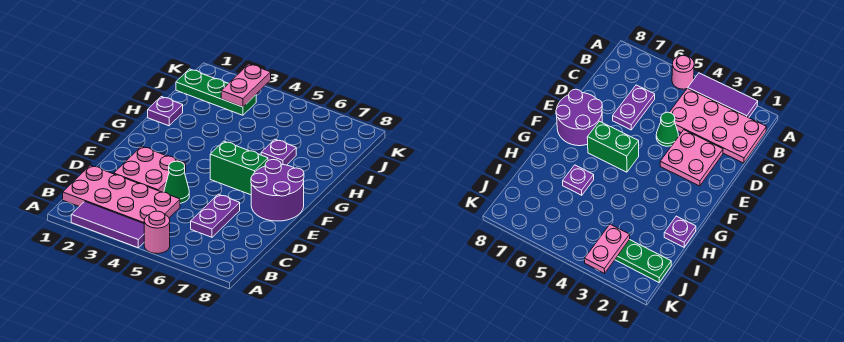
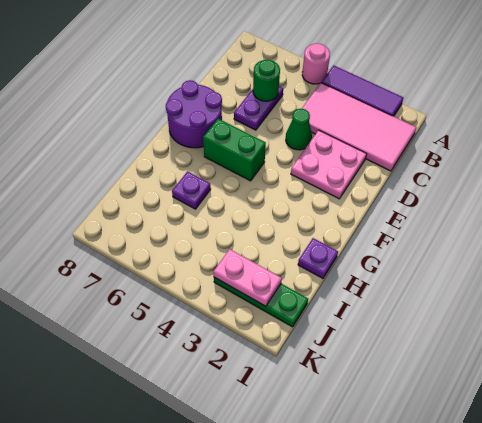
pink 2x4 plate [63,165,180,223] -> pink 2x4 tile [302,83,417,171]
none -> green 1x1 round brick [253,60,280,101]
pink 1x2 plate [221,64,271,107] -> pink 1x2 plate turned to [214,249,282,306]

